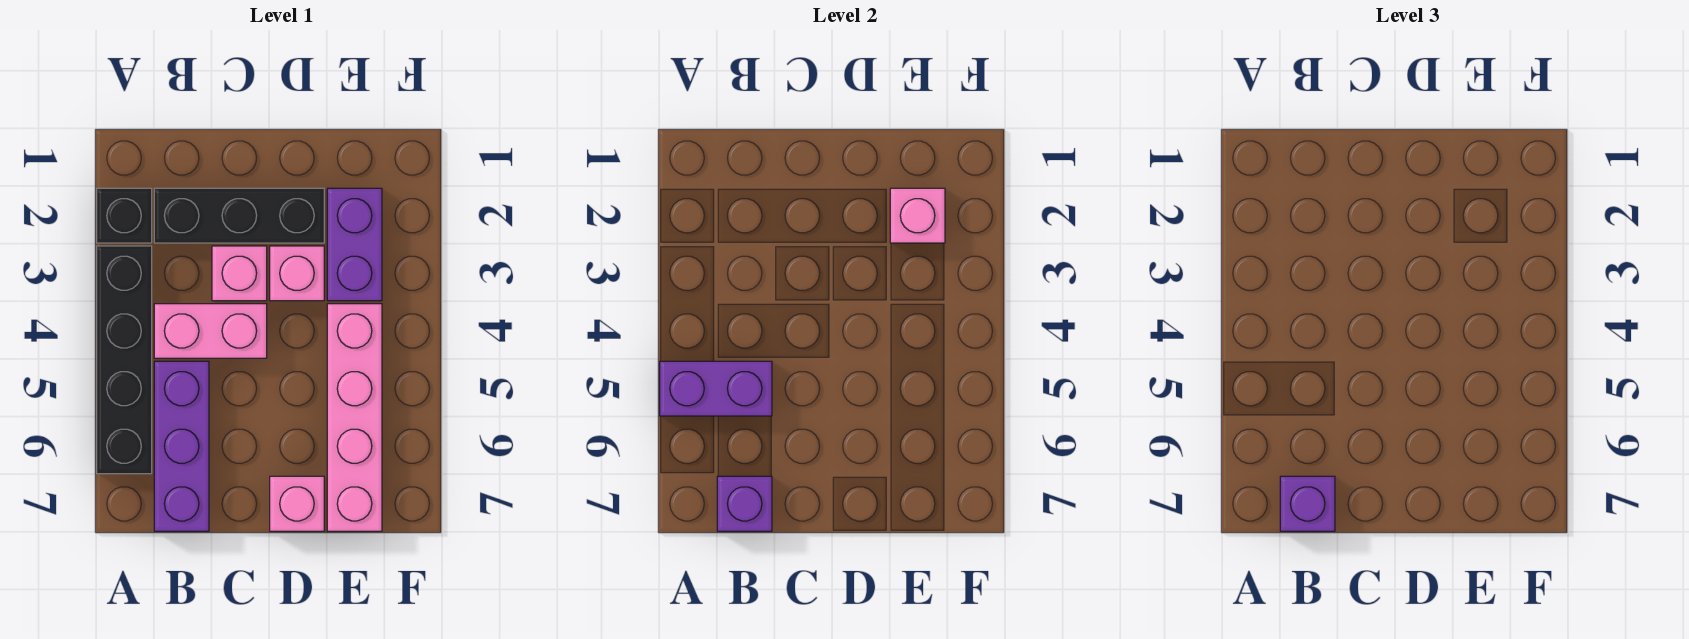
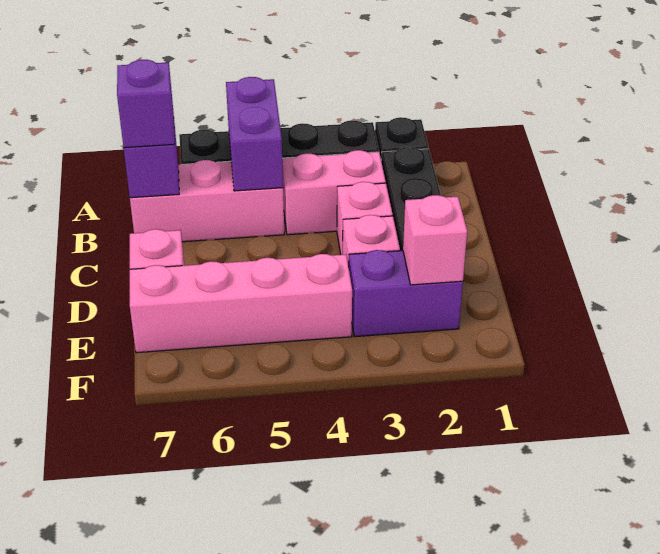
pink 1x2 brick [154,304,267,358] -> pink 1x2 brick turned to [282,150,386,235]
purple 1x3 brick [154,361,209,531] -> pink 1x3 brick [130,160,284,242]

